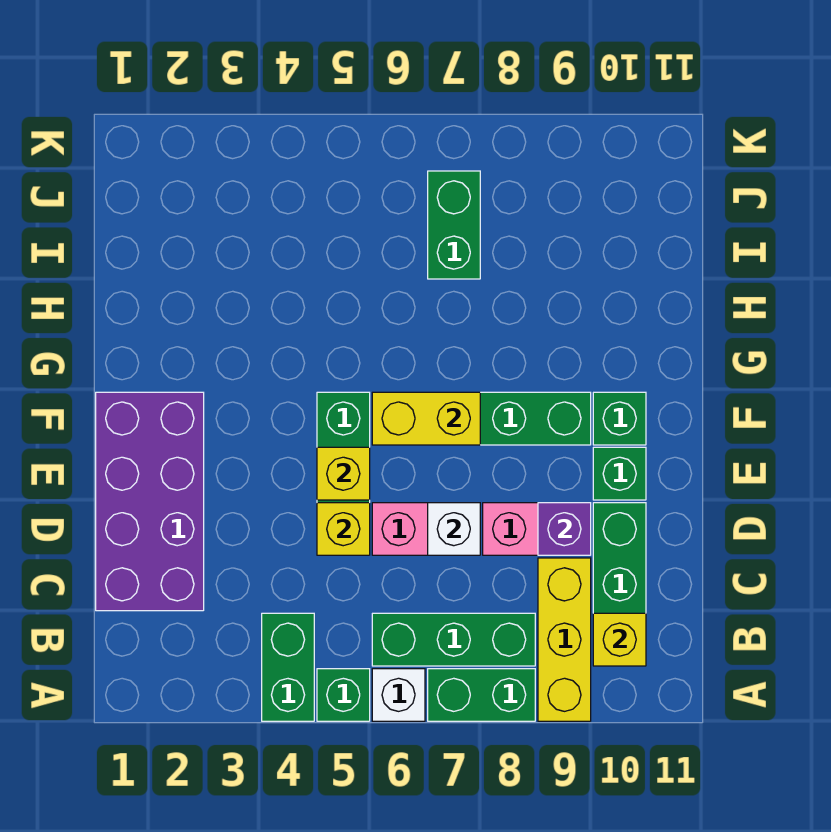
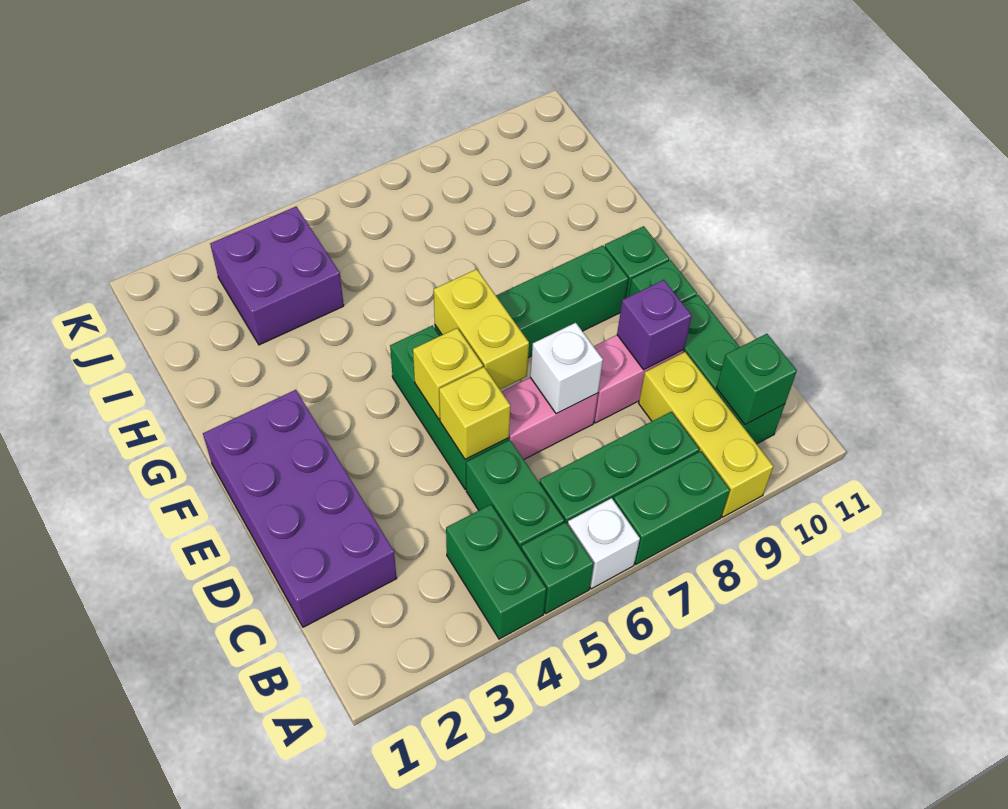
yellow 1x1 brick [593,613,646,666] -> green 1x1 brick [717,334,797,425]
yellow 1x2 brick [372,392,480,445] -> yellow 1x2 brick turned to [434,269,529,389]
none -> purple 2x2 brick [210,207,344,345]
green 1x2 brick [428,171,480,279] -> green 1x2 brick moved to [466,440,564,549]

